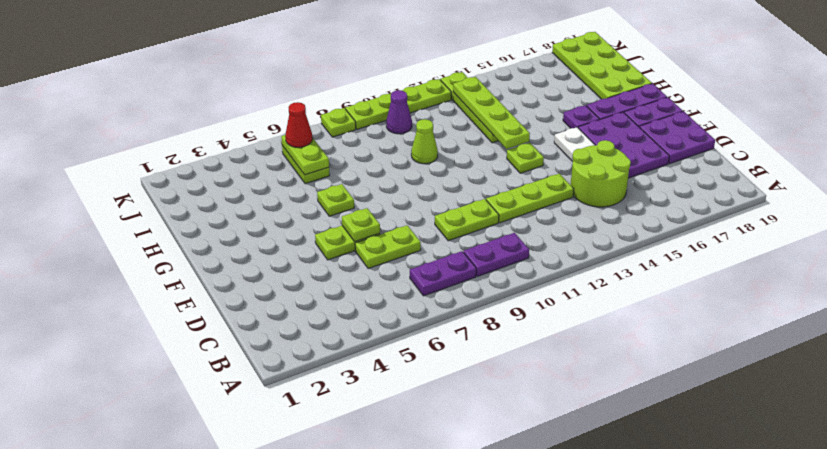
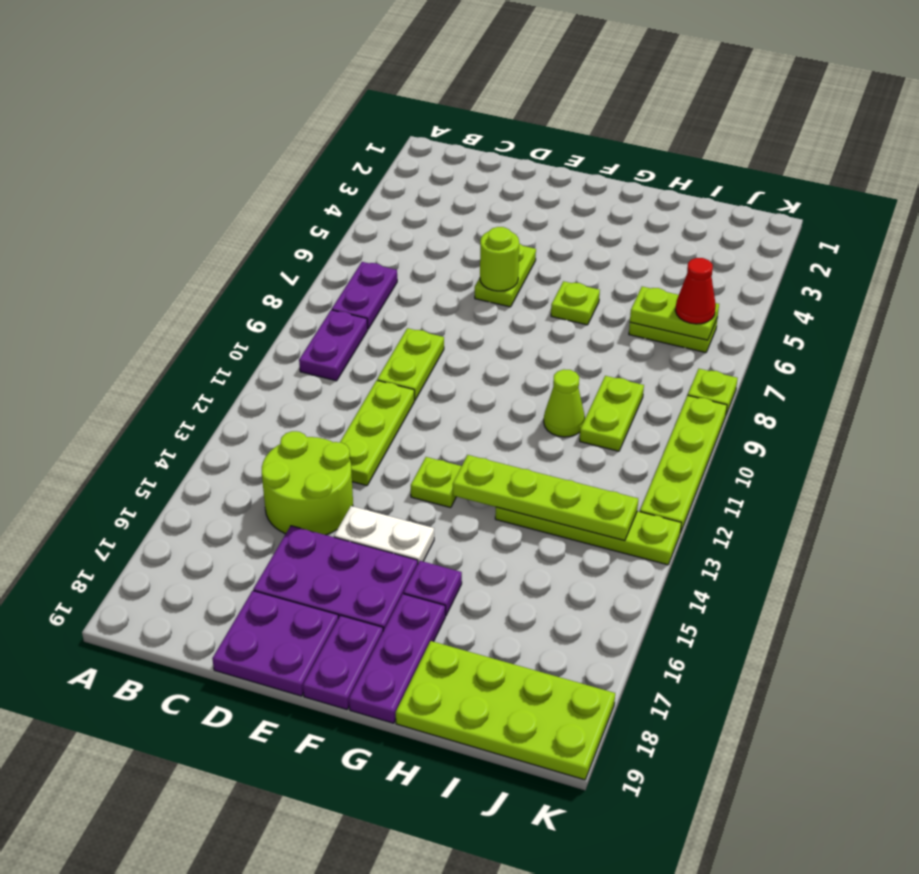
lime 1x2 plate [355,225,421,269] -> lime 1x2 plate moved to [580,376,644,451]
lime 1x1 plate [342,208,380,242] -> lime 1x1 round brick [480,227,519,291]
purple 1x1 cone [386,90,412,134] -> none

